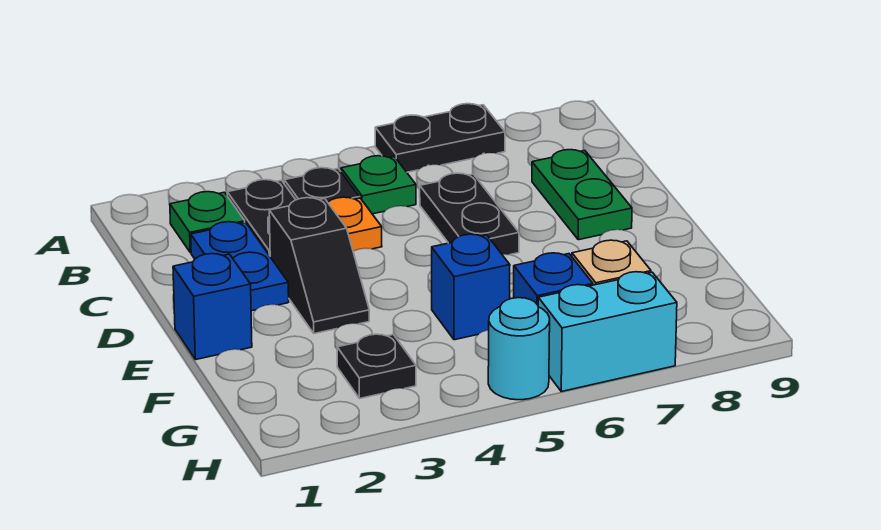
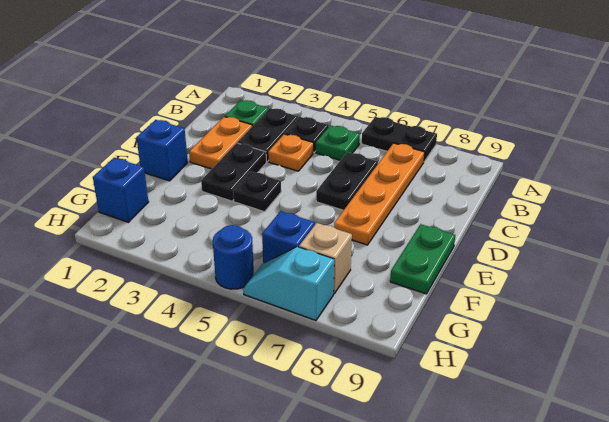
none -> orange 1x4 plate [334,143,425,245]
blue 1x2 plate [191,222,289,311] -> orange 1x2 plate [189,117,252,169]
green 1x2 plate [532,150,632,240] -> green 1x2 plate moved to [390,224,455,294]
black 1x2 slope [269,198,369,334] -> black 1x2 plate [201,143,266,201]
blue 1x1 brick [432,234,510,340] -> blue 1x1 brick moved to [93,158,149,222]
black 1x1 plate [337,334,416,399] -> black 1x1 plate moved to [233,172,281,212]
cyan 1x1 round brick [488,298,550,400] -> blue 1x1 round brick [213,225,254,289]
cyan 1x2 brick [538,272,677,392] -> cyan 1x2 slope [243,247,334,321]

